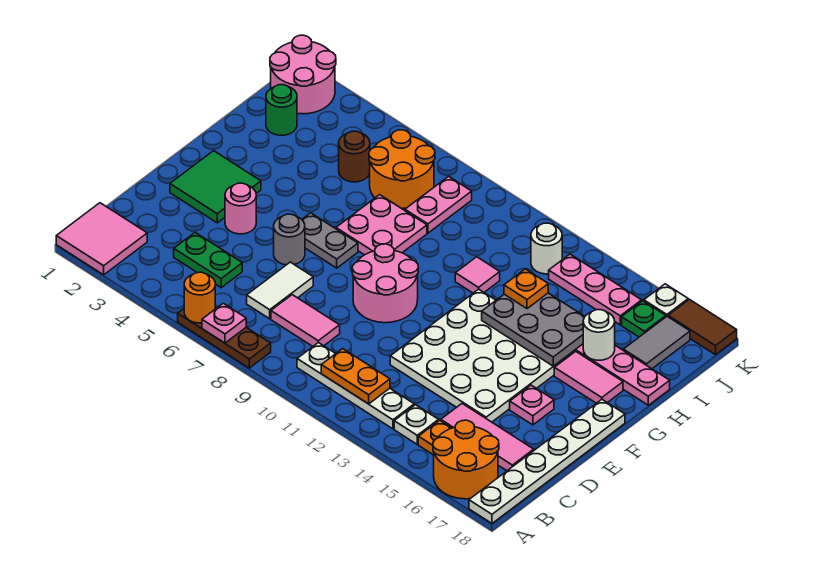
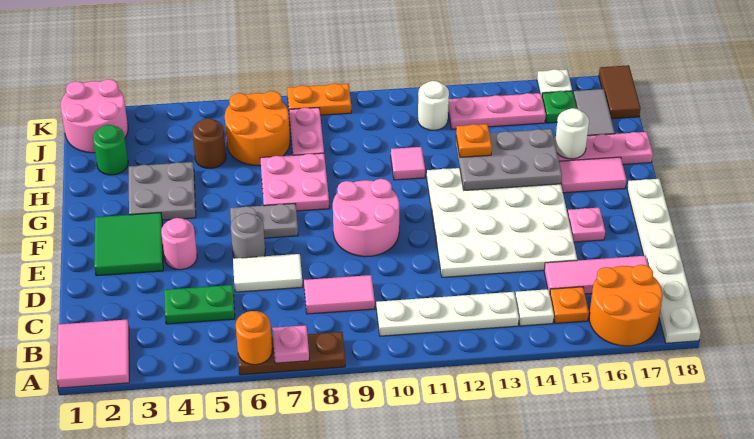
orange 1x2 plate [321,349,390,404] -> orange 1x2 plate moved to [287,83,351,115]
white 1x2 tile [247,262,313,319] -> white 1x2 tile turned to [233,254,303,292]
none -> grey 2x2 plate [129,162,196,220]
brown 1x2 tile [668,299,737,355] -> brown 1x2 tile turned to [599,65,641,119]

